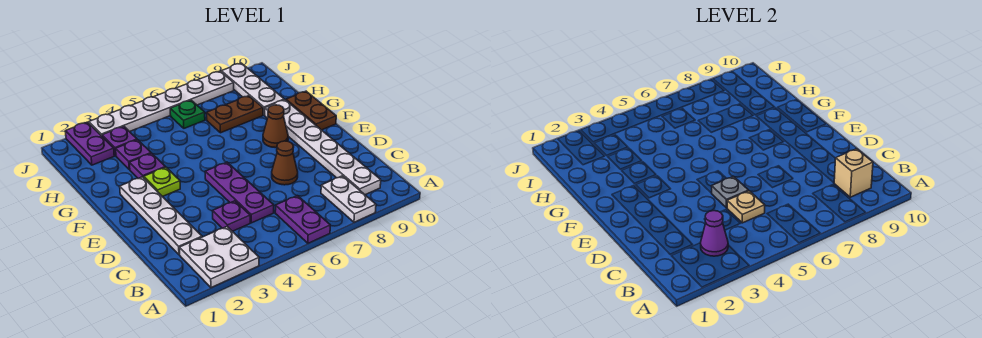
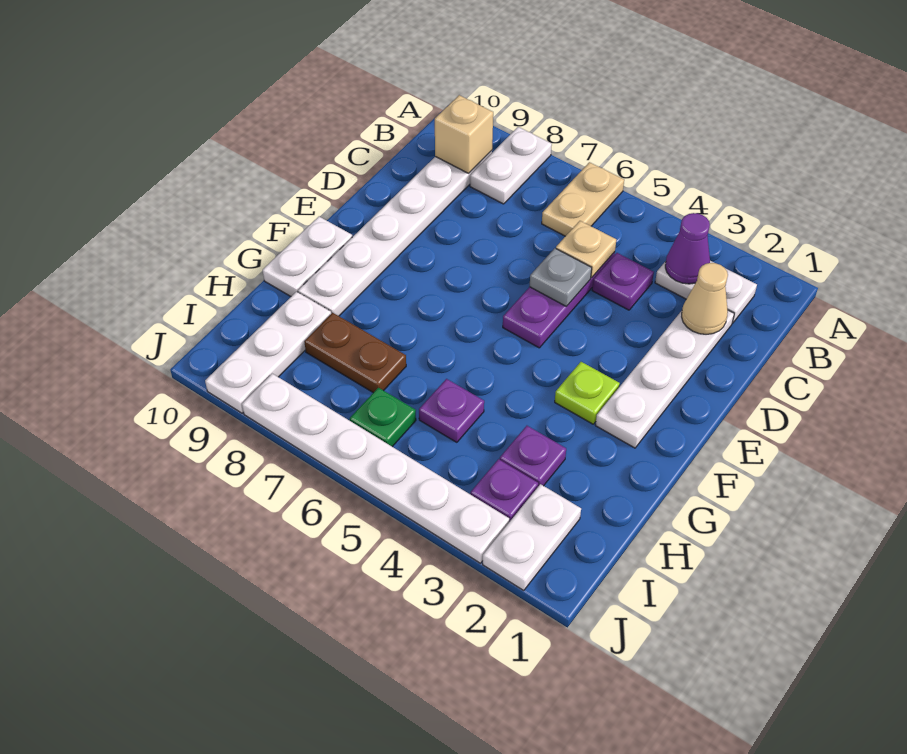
white 2x2 plate [179,227,259,288] -> white 1x2 plate [655,261,757,323]
purple 1x2 plate [275,196,330,243] -> tan 1x2 plate [542,162,624,236]
none -> tan 1x1 cone [682,263,728,334]
brown 1x1 cone [272,141,298,185] -> none
brown 1x1 cone [263,105,288,148] -> none
brown 1x2 plate [286,91,336,130] -> white 1x2 plate [263,217,352,296]
purple 1x1 plate [129,153,165,179] -> purple 1x1 plate moved to [419,379,484,442]
purple 1x2 plate [65,122,114,165] -> white 1x2 plate [483,484,581,590]

